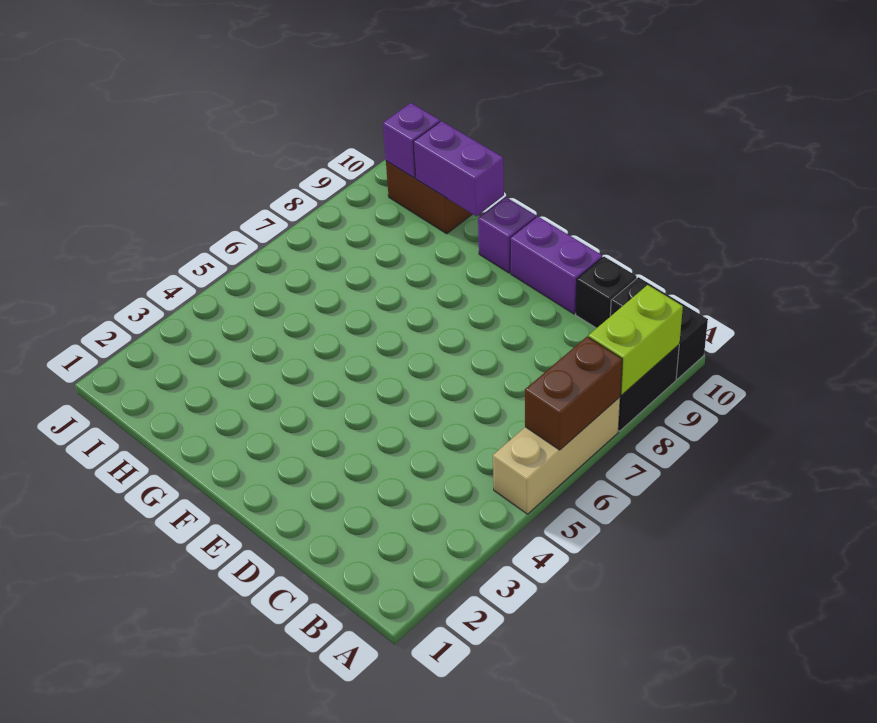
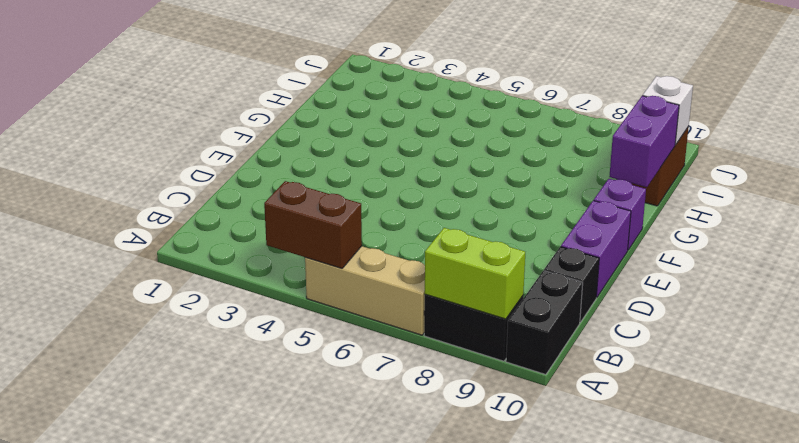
brown 1x2 brick [525,337,622,450] -> brown 1x2 brick moved to [264,181,362,268]
purple 1x1 brick [383,103,440,178] -> white 1x1 brick [643,76,693,145]

